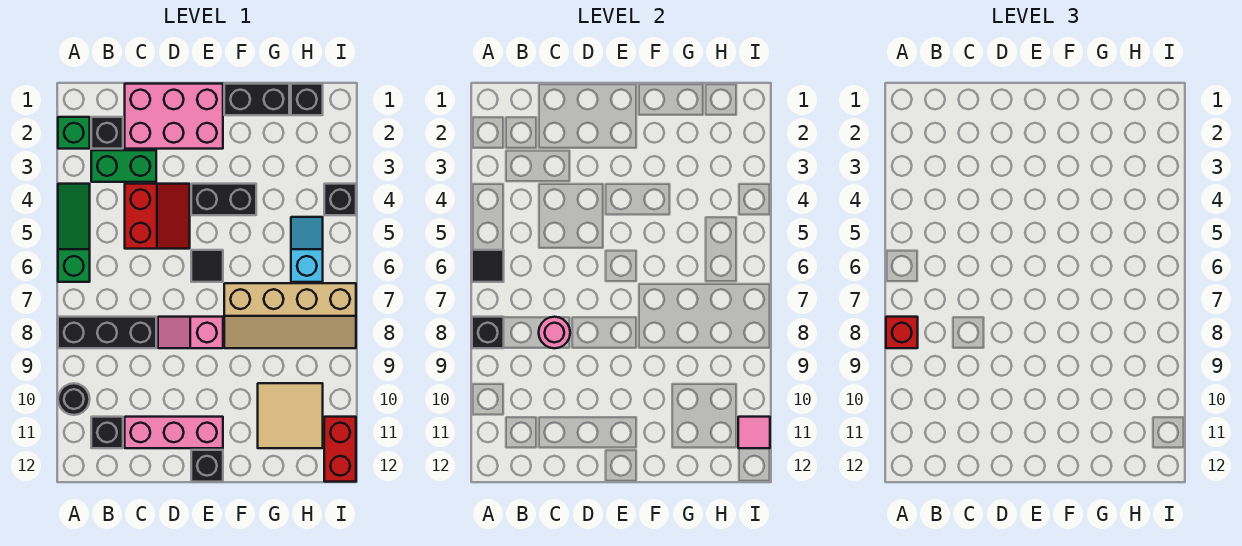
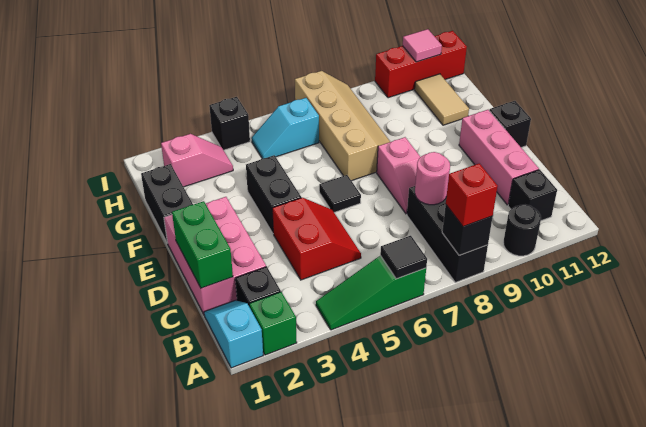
none -> cyan 1x2 slope [204,300,263,368]
green 1x2 brick [91,150,156,182] -> green 1x2 brick moved to [172,201,233,288]
red 2x2 slope [125,184,190,249] -> red 2x2 slope turned to [272,198,361,280]
tan 2x2 tile [258,383,323,448] -> tan 1x2 tile [415,74,469,125]
black 1x1 brick [291,84,323,115] -> none
none -> pink 1x2 slope [161,134,233,187]
red 1x2 brick [324,417,356,482] -> red 1x3 brick [375,31,467,98]

